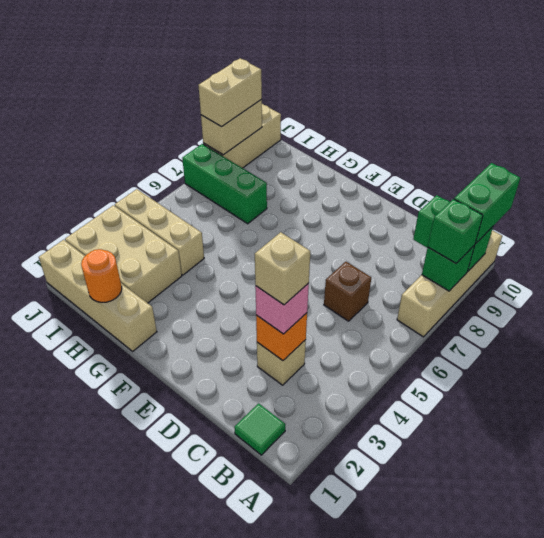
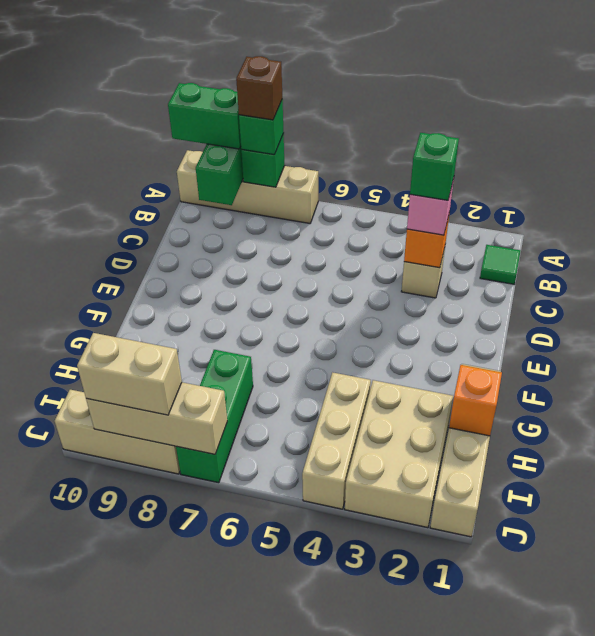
tan 1x1 brick [255,232,310,305] -> green 1x1 brick [410,133,459,200]
brown 1x1 brick [324,262,371,321] -> brown 1x1 brick moved to [236,56,282,120]
orange 1x1 round brick [81,249,122,302] -> orange 1x1 brick [449,365,502,436]
tan 1x2 brick [201,100,262,155] -> tan 1x3 brick [86,382,227,454]

